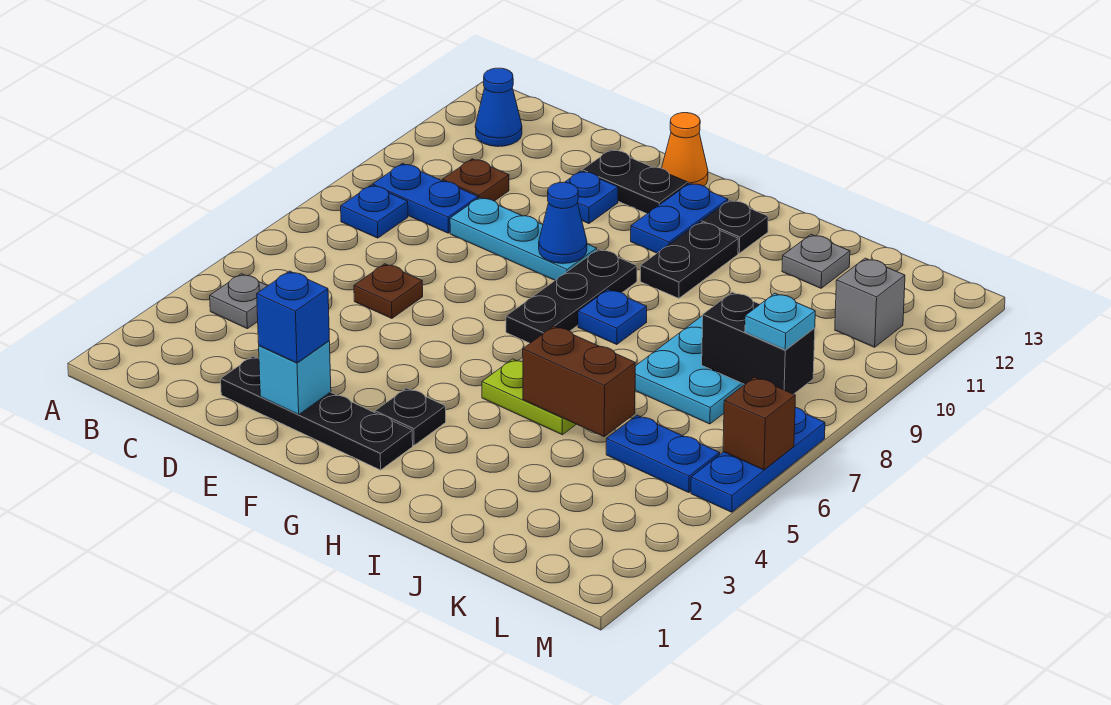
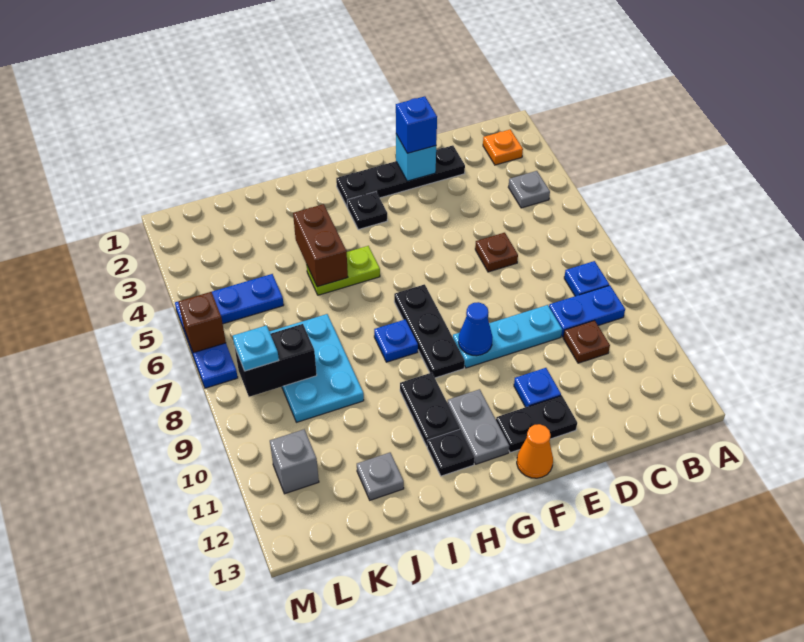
none -> orange 1x1 plate [483,129,523,165]
blue 1x1 cone [475,68,522,147] -> none
blue 1x2 plate [631,183,728,253] -> grey 1x2 plate [448,389,509,464]
brown 1x2 brick [523,326,635,436] -> brown 1x2 brick turned to [293,204,348,287]

